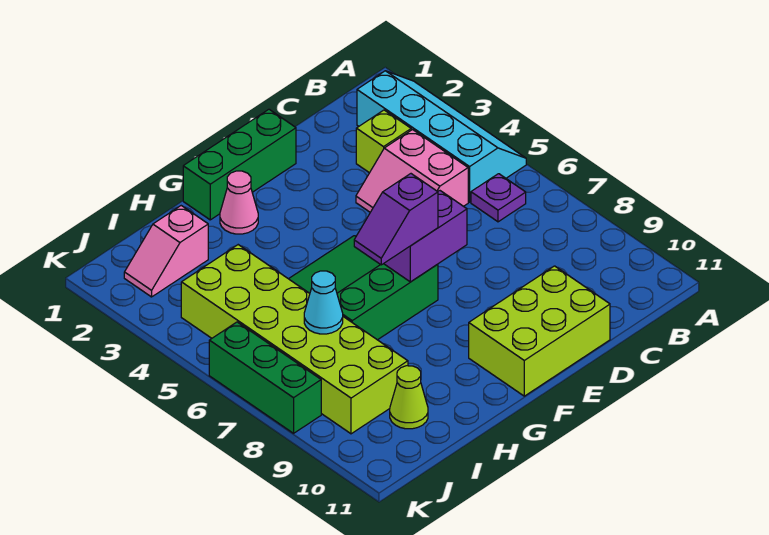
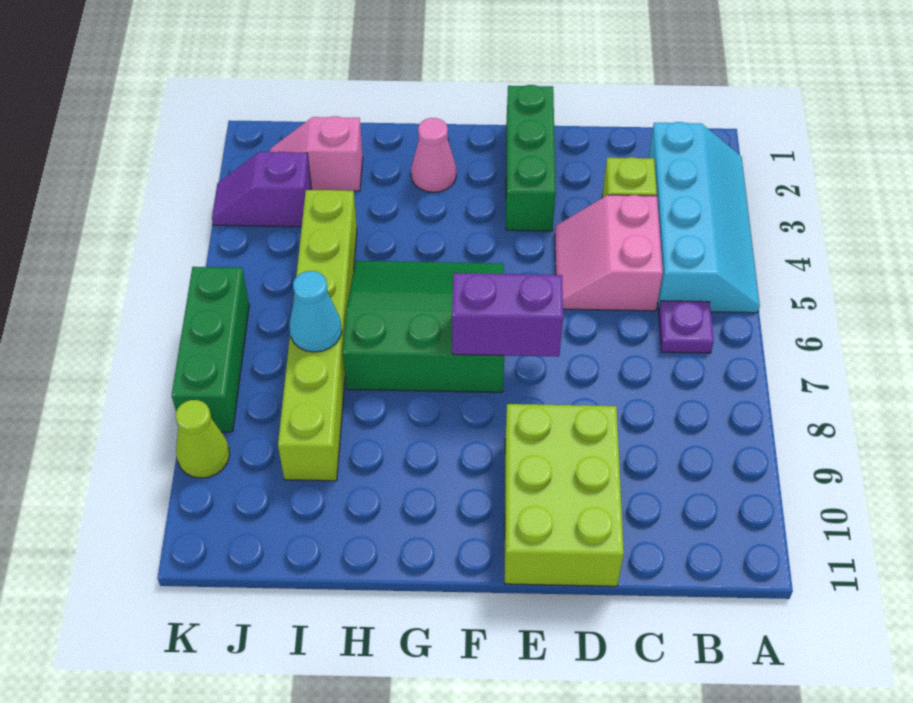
lime 2x3 brick [469,266,610,396] -> lime 2x3 brick turned to [505,404,624,586]
green 1x3 brick [183,109,296,220] -> green 1x3 brick turned to [506,85,556,231]
purple 1x2 slope [354,174,438,265] -> purple 1x2 slope moved to [212,152,312,227]
lime 2x6 brick [181,245,408,434] -> lime 1x6 brick [278,190,357,481]
lime 1x1 cone [390,366,428,429] -> lime 1x1 cone moved to [176,400,230,478]

